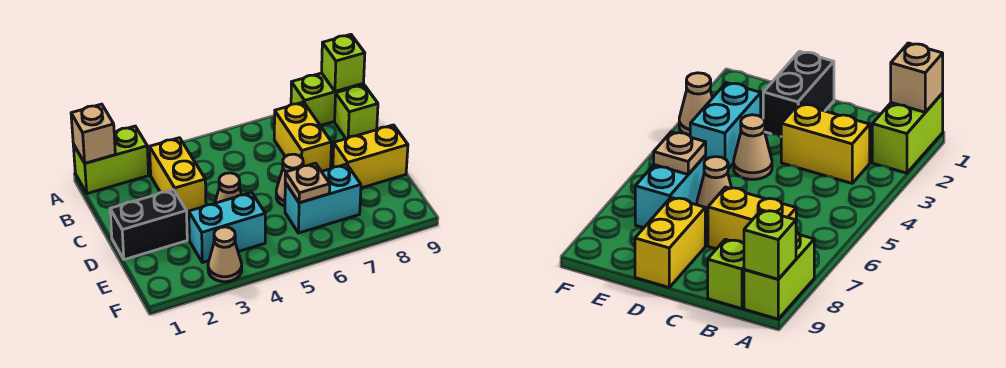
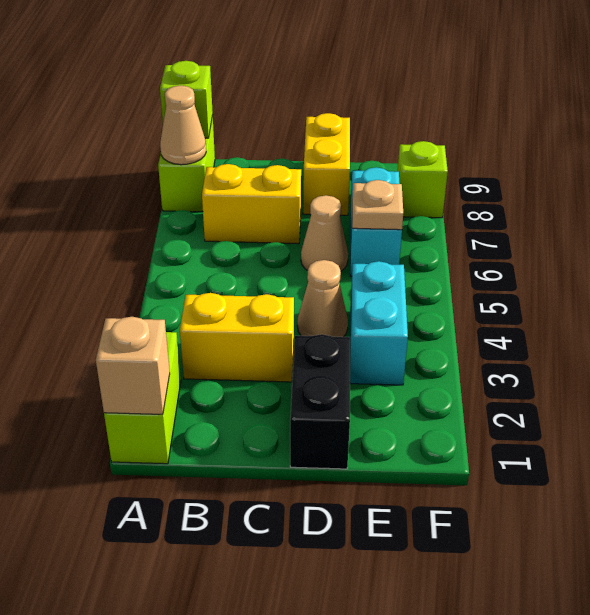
lime 1x1 brick [335,85,378,139] -> lime 1x1 brick moved to [398,141,448,218]
tan 1x1 cone [208,227,242,282] -> tan 1x1 cone moved to [160,86,206,165]

